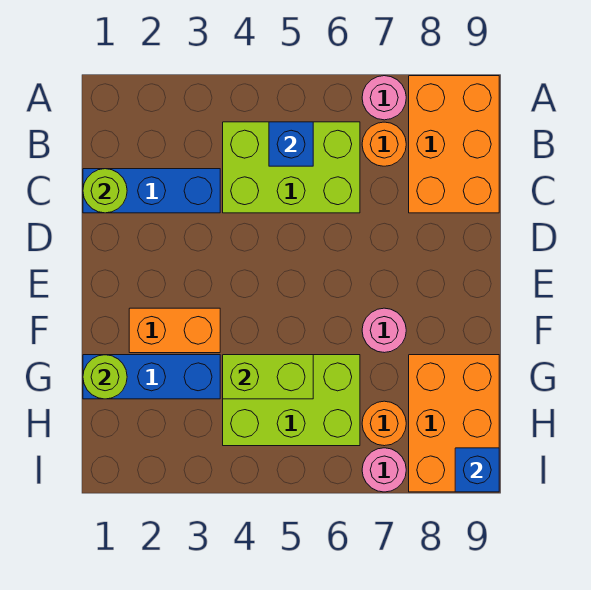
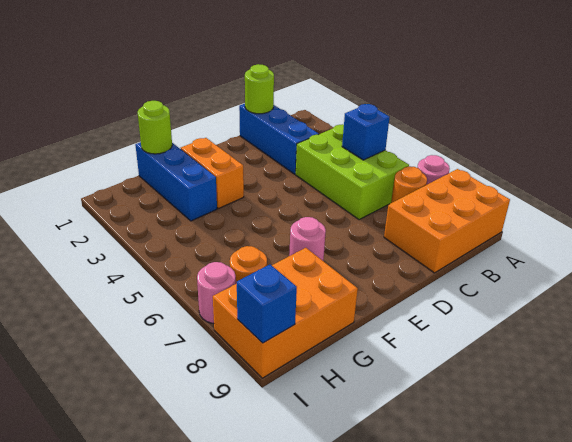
lime 2x3 brick [223,355,360,446] -> none
lime 1x2 brick [223,355,313,399] -> none

